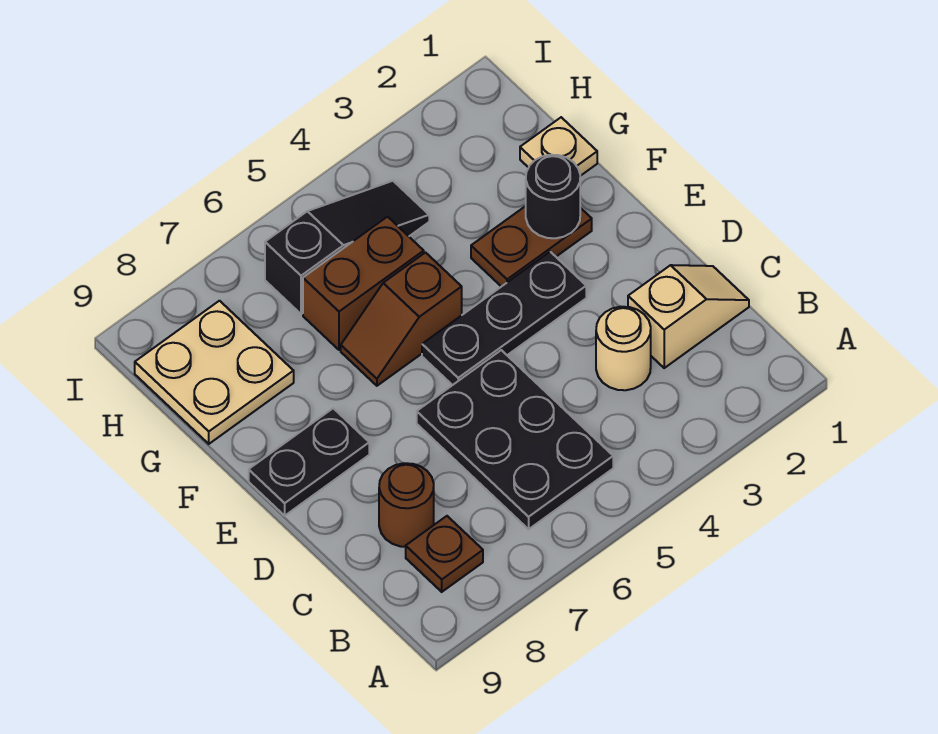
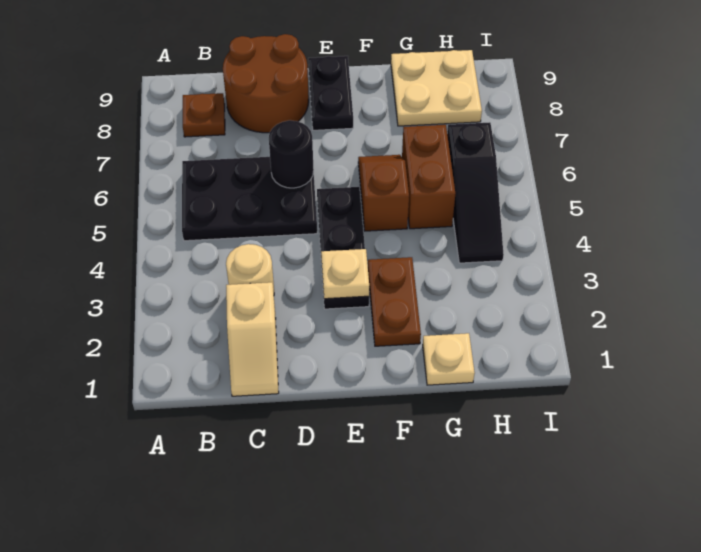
brown 1x1 round brick [379,463,434,547] -> brown 2x2 round brick [223,34,309,133]
none -> tan 1x1 plate [321,249,369,299]
black 1x1 round brick [526,155,580,238] -> black 1x1 round brick moved to [269,120,314,188]

